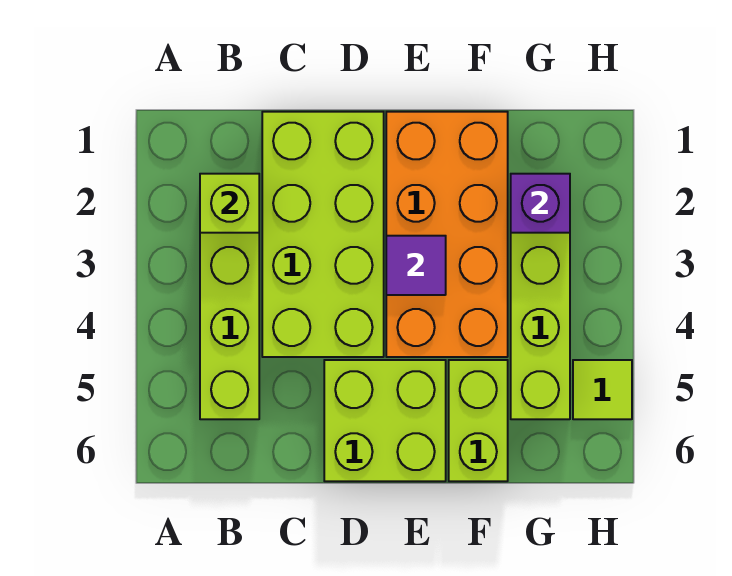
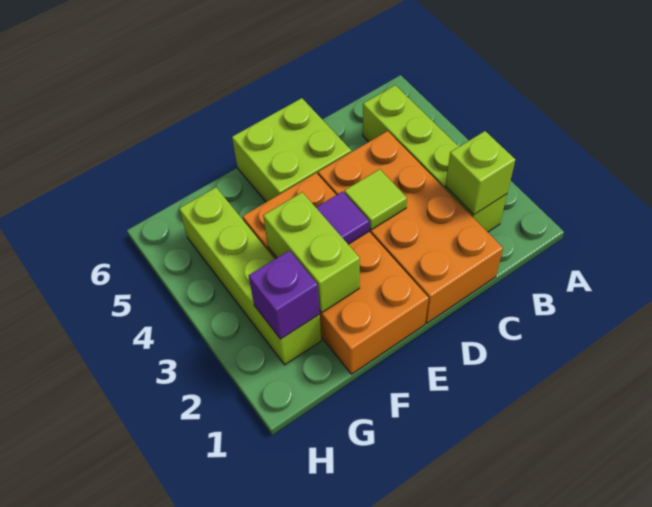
lime 2x4 brick [262,112,384,357] -> orange 2x4 brick [318,131,503,323]
lime 1x2 brick [449,360,508,481] -> lime 1x2 brick moved to [263,192,360,313]
lime 1x1 tile [573,360,632,419] -> lime 1x1 tile moved to [344,169,407,230]

